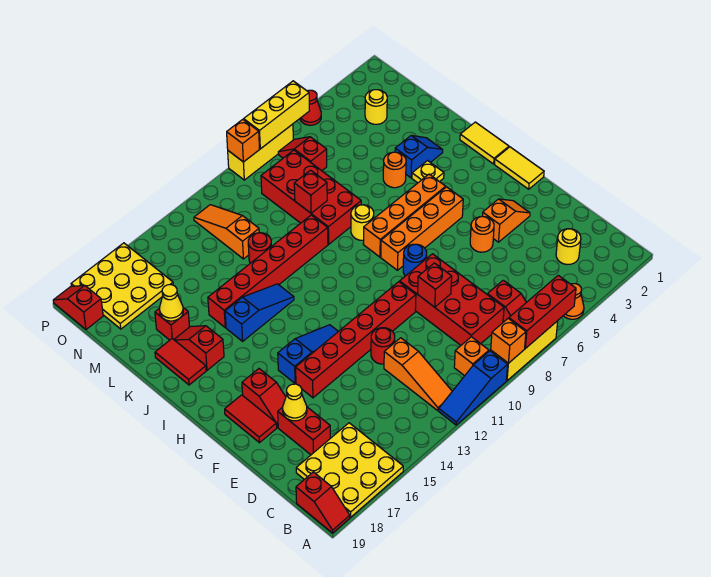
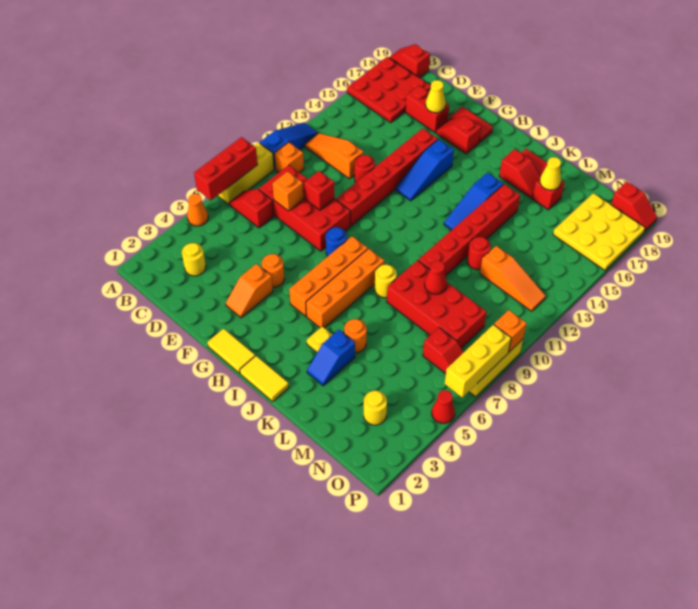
orange 1x1 brick [491,319,526,363] -> orange 1x1 brick moved to [273,171,303,211]
yellow 3x3 plate [296,423,403,517] -> red 3x3 plate [347,57,431,123]
red 1x1 brick [294,170,327,213] -> red 1x1 cone [425,261,447,294]

